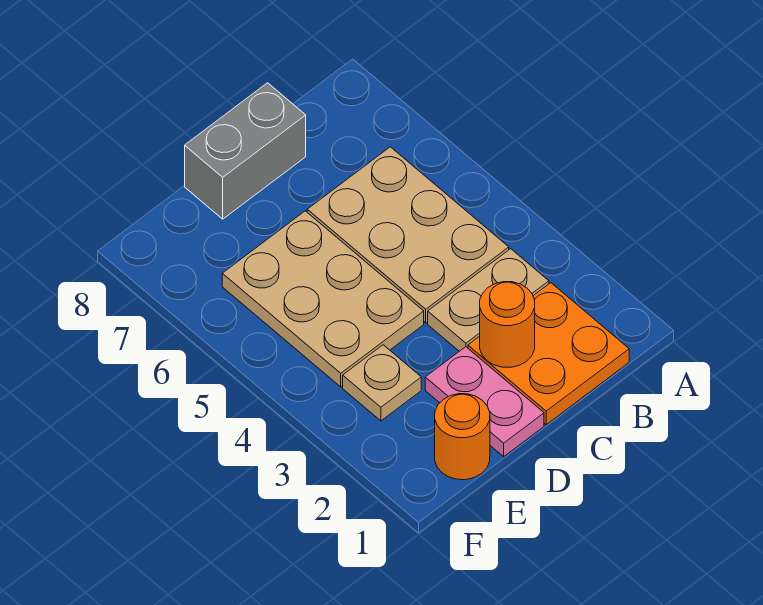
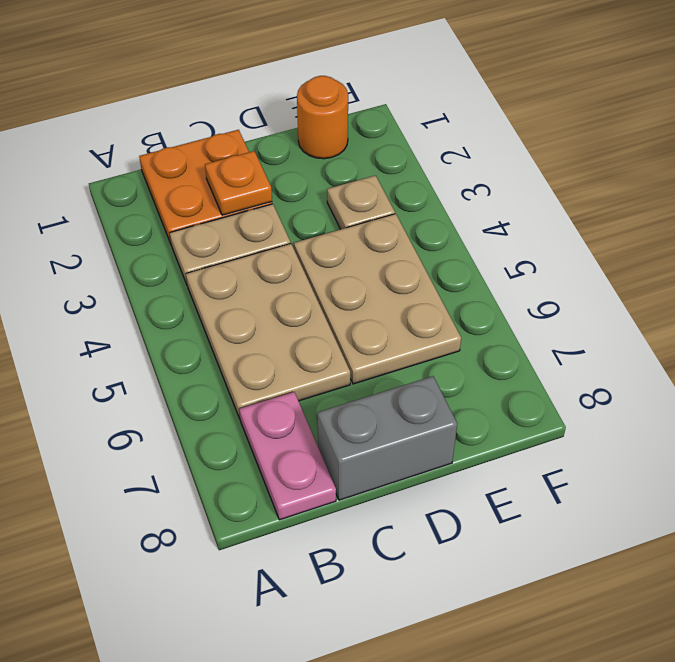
orange 1x1 round brick [480,282,535,368] -> orange 1x1 plate [205,151,272,215]
pink 1x2 plate [425,347,544,457] -> pink 1x2 plate moved to [239,392,336,520]

